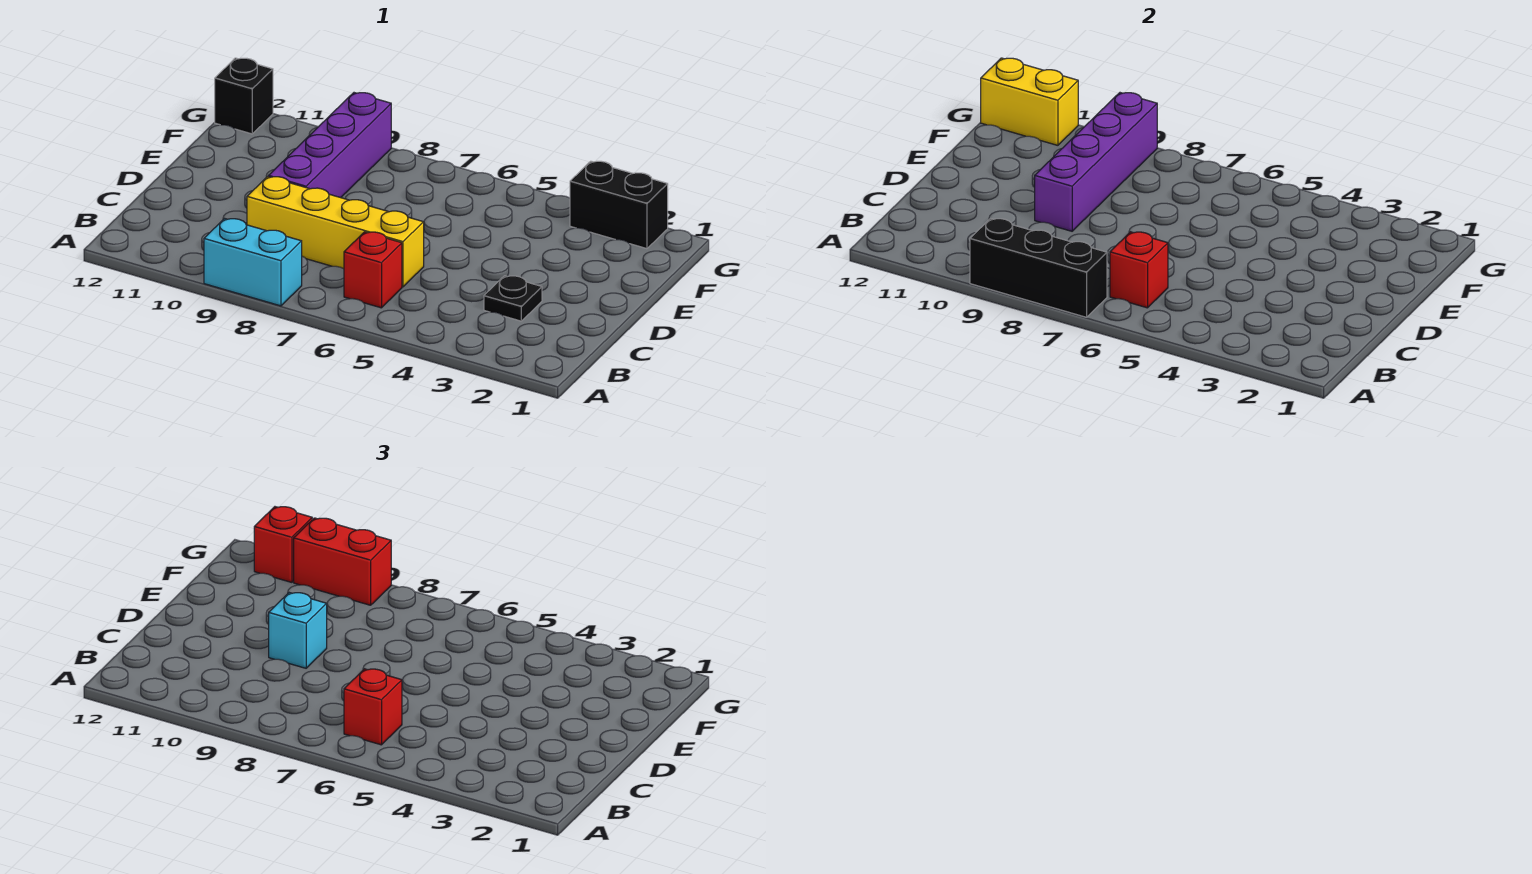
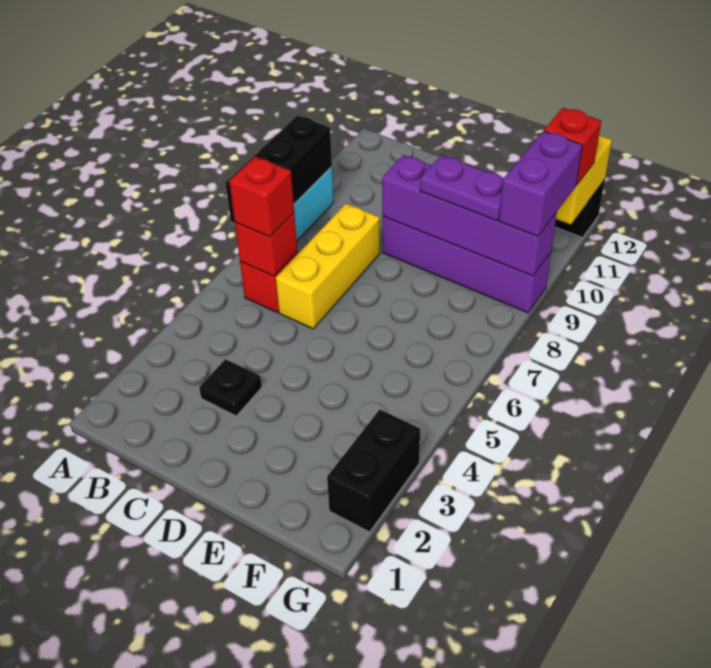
yellow 1x4 brick [247,176,424,287] -> yellow 1x3 brick [276,204,380,329]
cyan 1x1 brick [269,593,327,668] -> none
none -> purple 1x2 plate [420,155,504,221]
red 1x2 brick [294,518,391,605] -> purple 1x2 brick [499,131,582,236]

